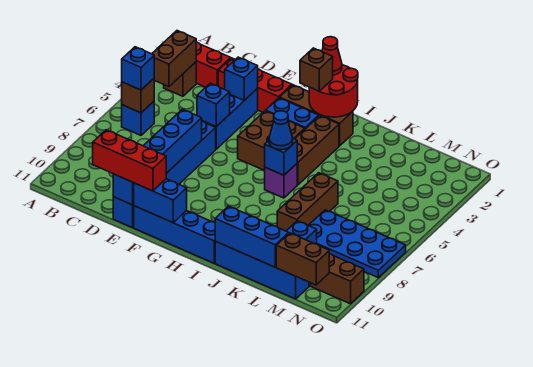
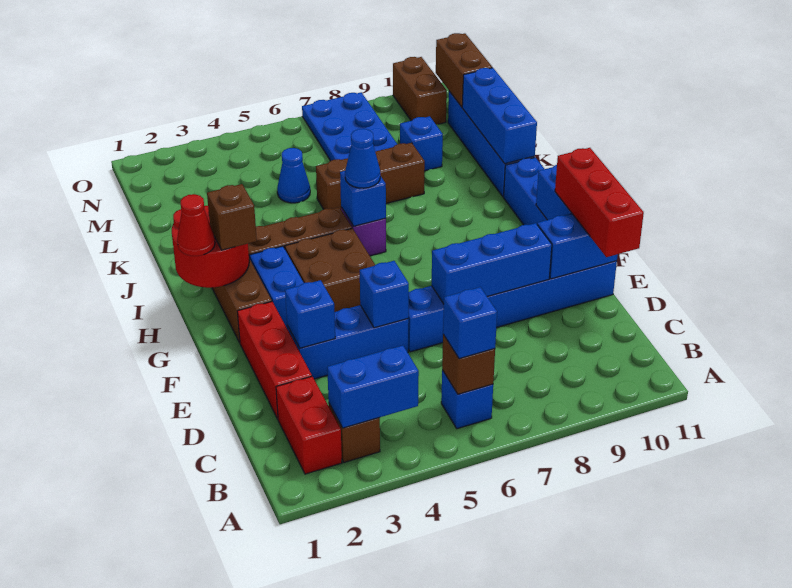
brown 1x2 brick [152,31,196,87] -> blue 1x2 brick [327,345,419,428]
none -> blue 1x1 cone [277,148,310,203]

